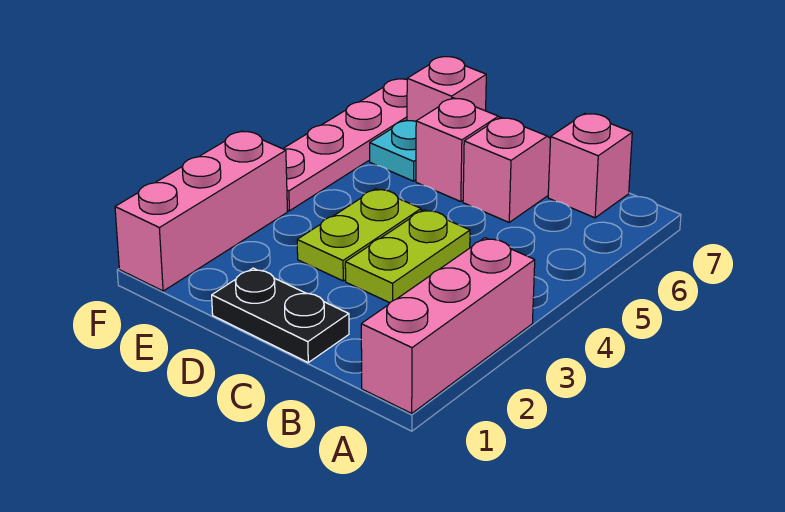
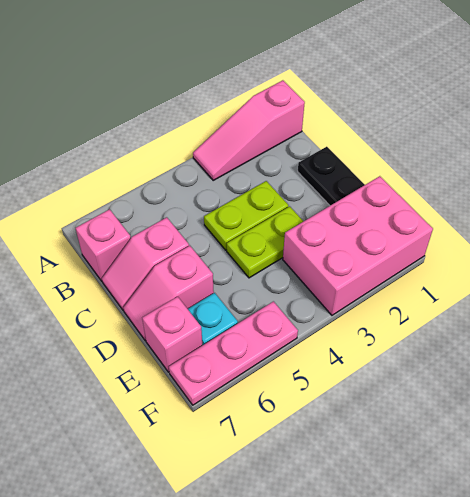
pink 1x3 brick [361,238,535,413] -> pink 1x3 slope [193,80,305,180]
pink 1x3 brick [115,131,287,291] -> pink 2x3 brick [283,176,433,315]
pink 1x4 plate [283,79,407,211] -> pink 1x3 plate [169,301,298,405]

